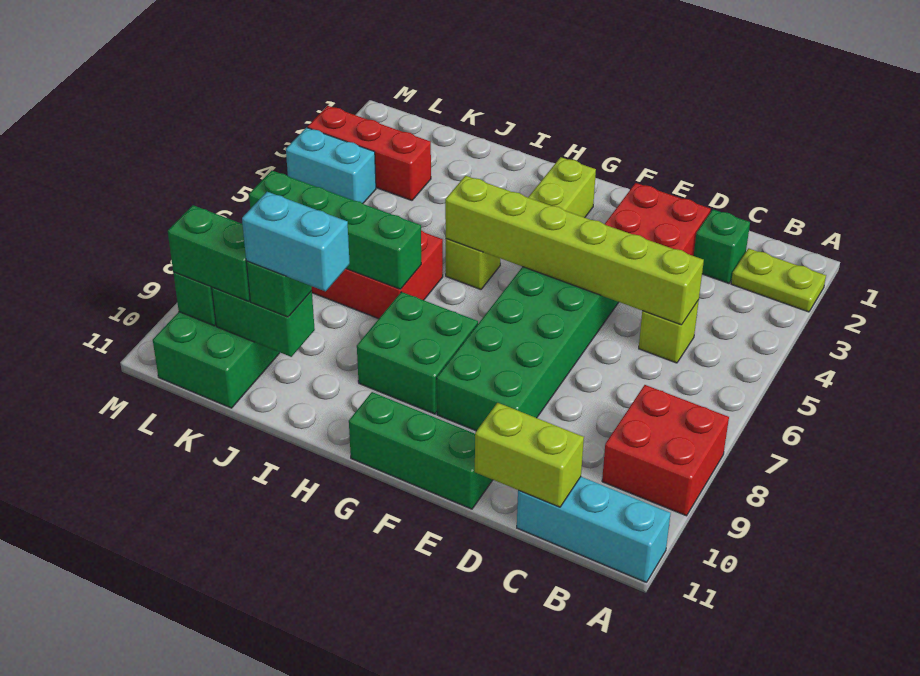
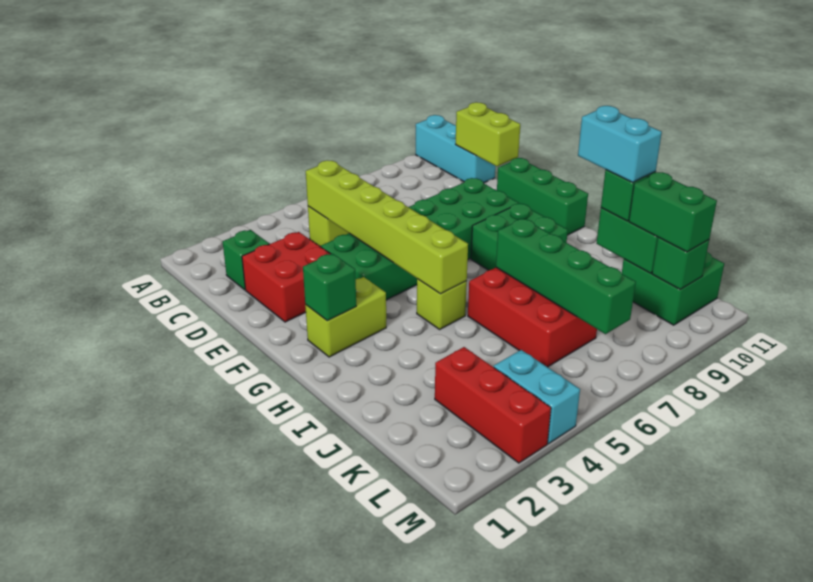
lime 1x2 plate [731,248,826,312] -> none
red 2x2 brick [602,385,729,516] -> none
none -> green 1x1 brick [303,253,356,321]

